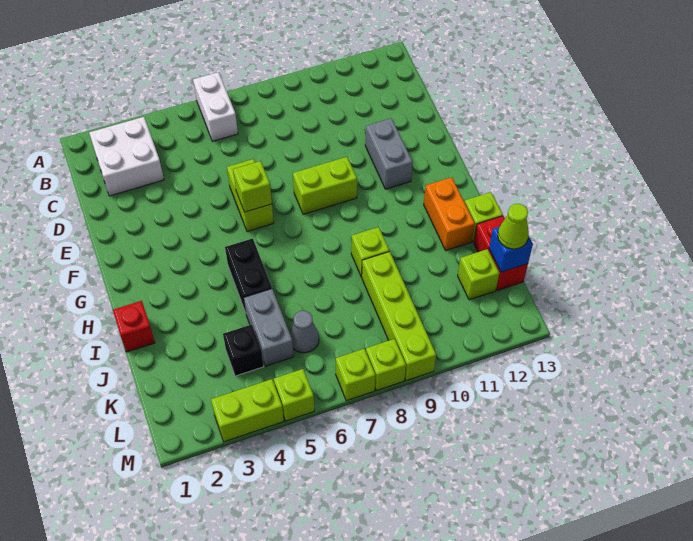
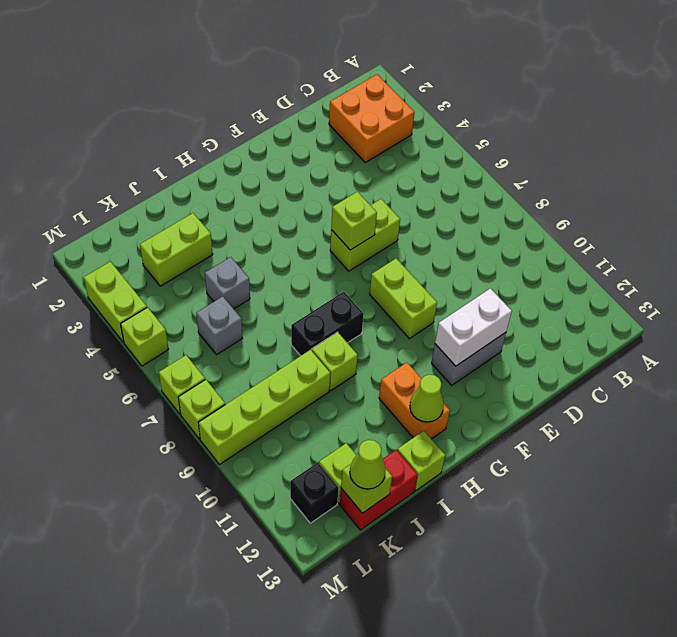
white 1x2 brick [193,72,238,141] -> white 1x2 brick moved to [435,288,512,366]
white 2x2 brick [89,117,164,196] -> orange 2x2 brick [329,74,415,163]
black 1x2 brick [225,238,272,313] -> black 1x2 brick moved to [291,292,364,356]
orange 1x2 brick [424,177,475,250] -> orange 1x2 brick turned to [379,363,450,439]
none -> lime 1x1 cone [410,375,444,422]
red 1x1 brick [113,301,155,352] -> none
none -> lime 1x2 brick [140,213,213,286]
grey 1x2 brick [244,289,294,366] -> grey 1x1 brick [205,257,250,309]
black 1x1 brick [223,325,264,376] -> black 1x1 brick moved to [290,463,339,523]
grey 1x1 cone [290,311,319,353] -> grey 1x1 brick [196,296,242,355]
blue 1x1 brick [489,227,533,272] -> lime 1x1 brick [341,464,392,513]

